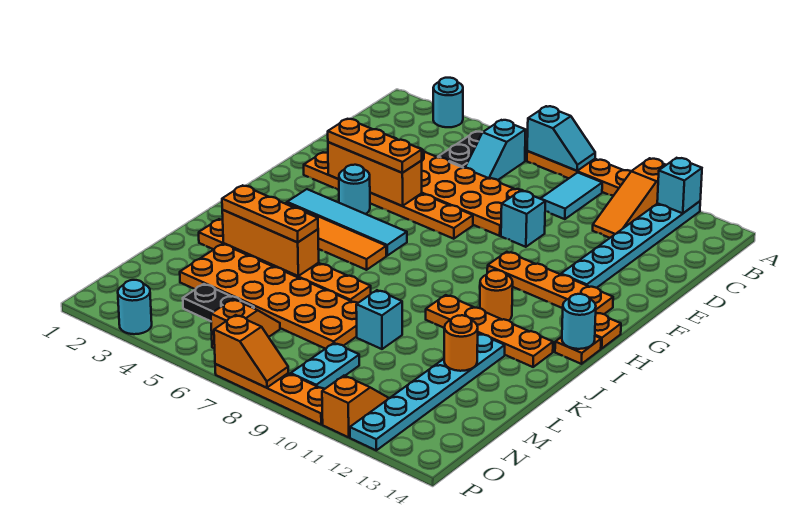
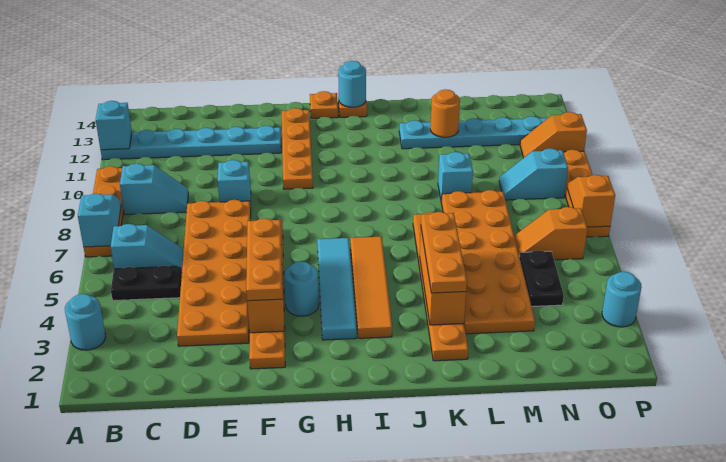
orange 1x3 slope [593,158,666,238] -> none
cyan 1x2 tile [540,173,602,219] -> cyan 1x2 slope [120,163,188,214]
orange 1x1 round brick [480,270,513,321] -> none
orange 1x4 plate [426,295,553,367] -> none
cyan 1x2 plate [291,343,359,389] -> cyan 1x2 slope [499,148,568,200]

